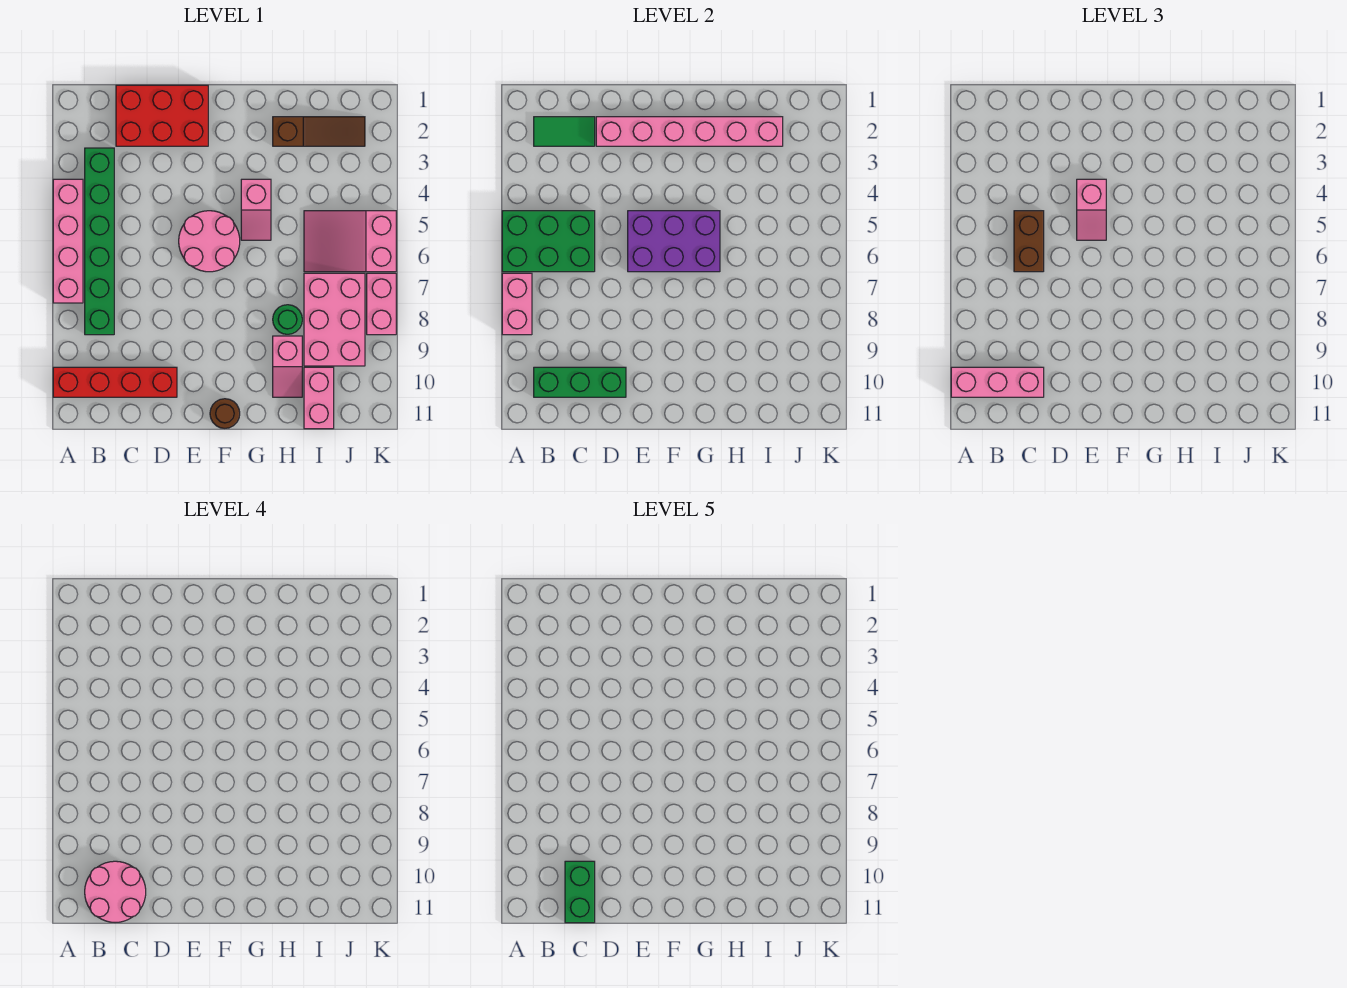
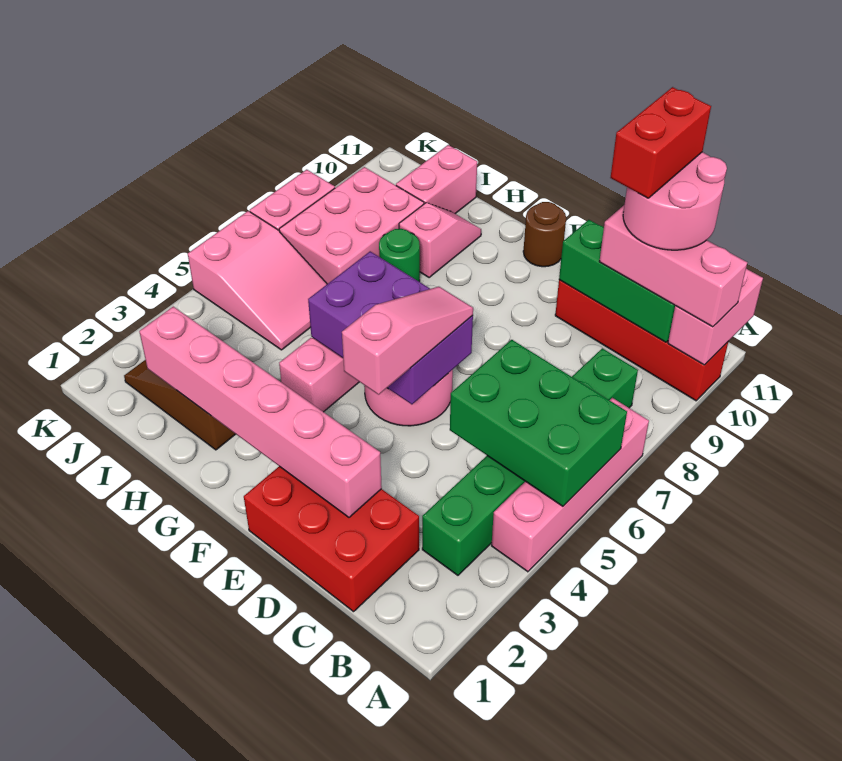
pink 1x2 brick [502,273,532,335] -> pink 1x2 brick moved to [668,269,763,365]
green 1x2 tile [534,117,595,146] -> none
brown 1x2 brick [1014,211,1044,272] -> none
green 1x2 brick [565,861,595,923] -> red 1x2 brick [610,87,711,198]
pink 1x2 slope [1077,179,1106,240] -> pink 1x3 slope [342,287,473,395]

